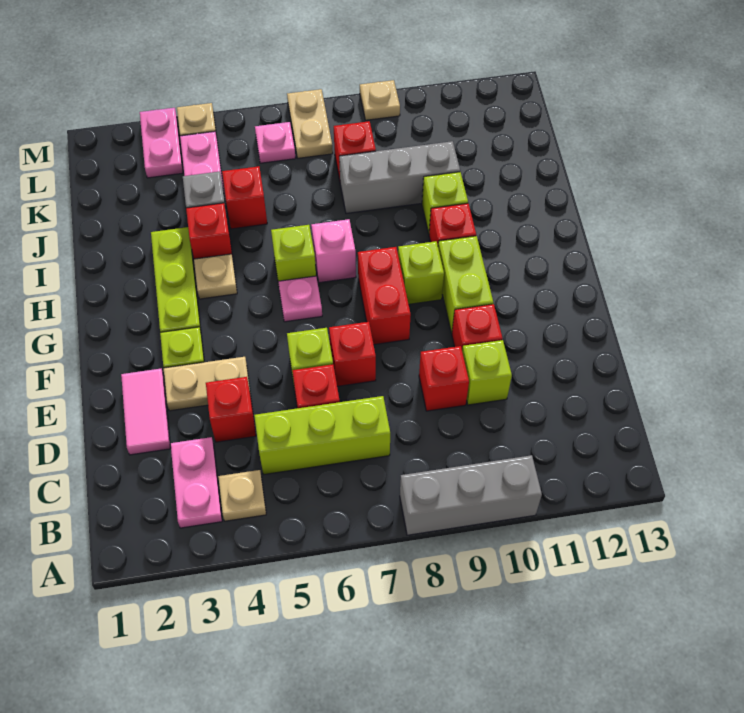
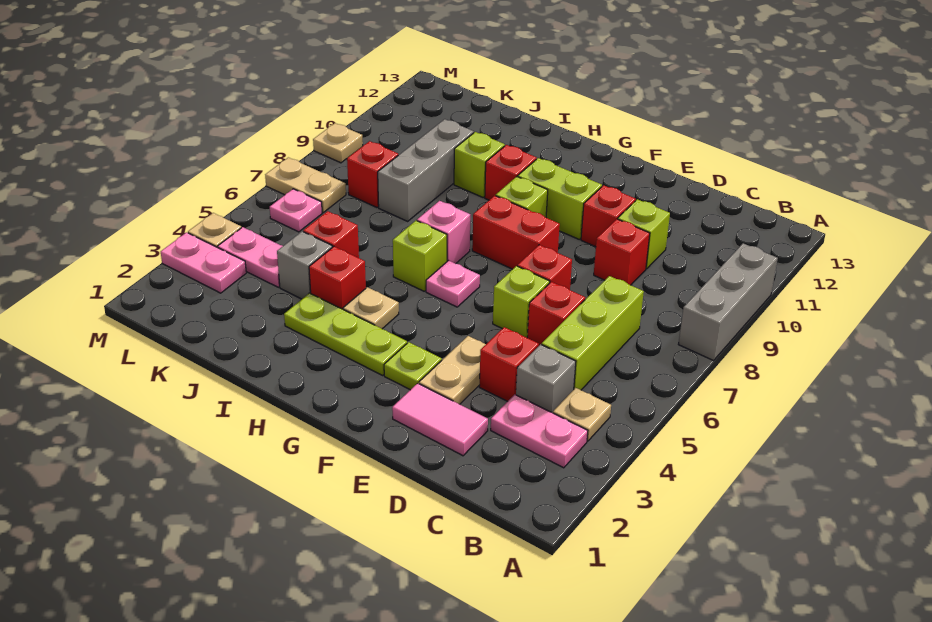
none -> grey 1x1 brick [516,344,576,413]

